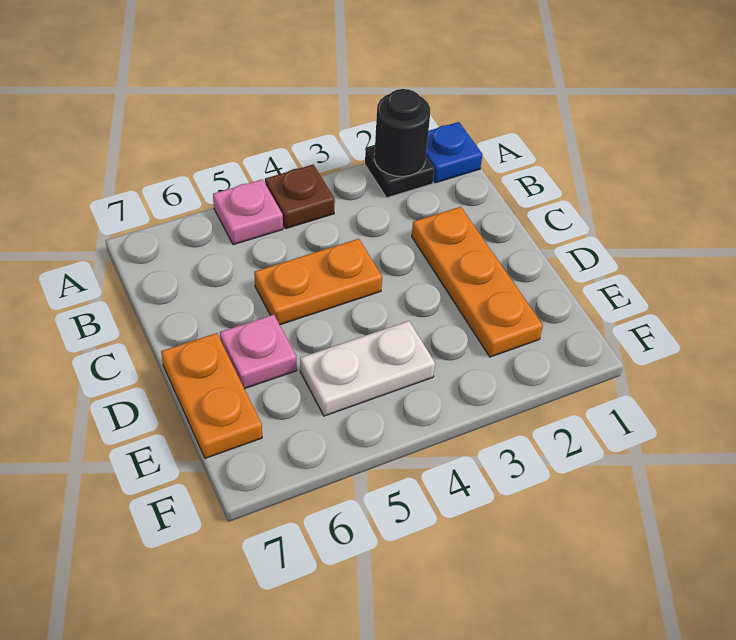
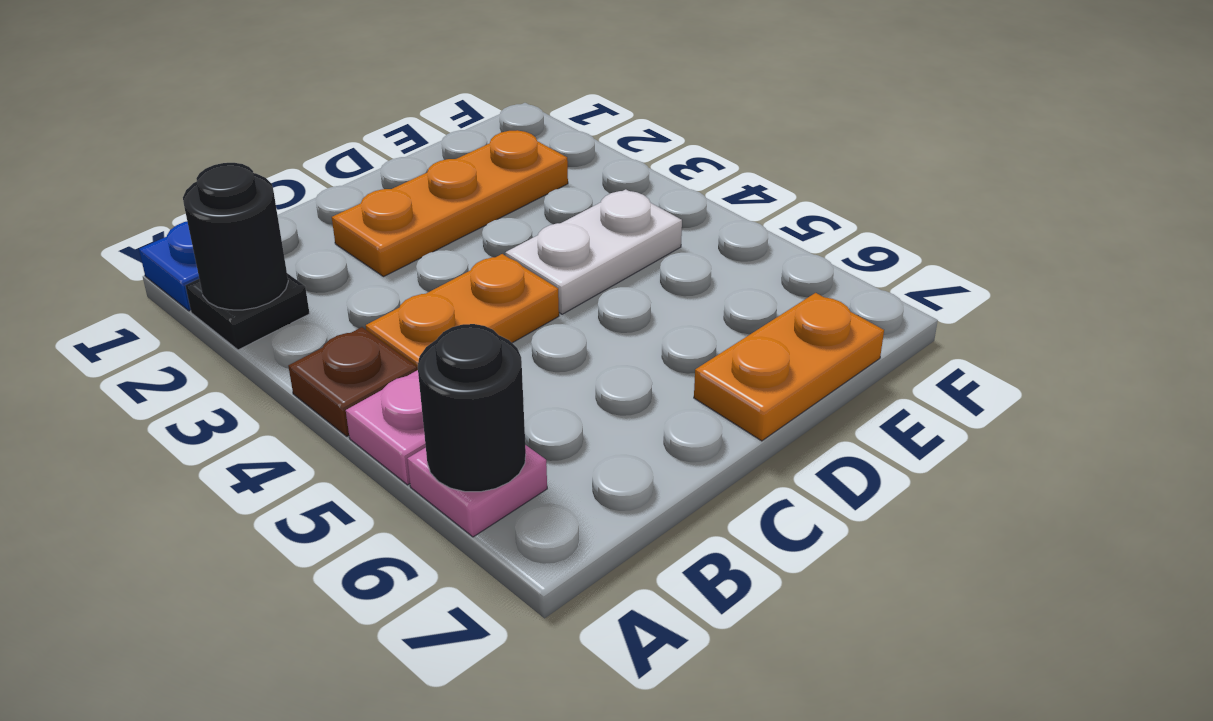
none -> black 1x1 round brick [418,324,526,492]
orange 1x2 plate [254,239,382,325] -> orange 1x2 plate turned to [366,254,559,370]
pink 1x1 plate [220,314,297,389] -> pink 1x1 plate moved to [407,445,547,537]
white 1x2 plate [300,321,435,416] -> white 1x2 plate turned to [505,189,682,314]

